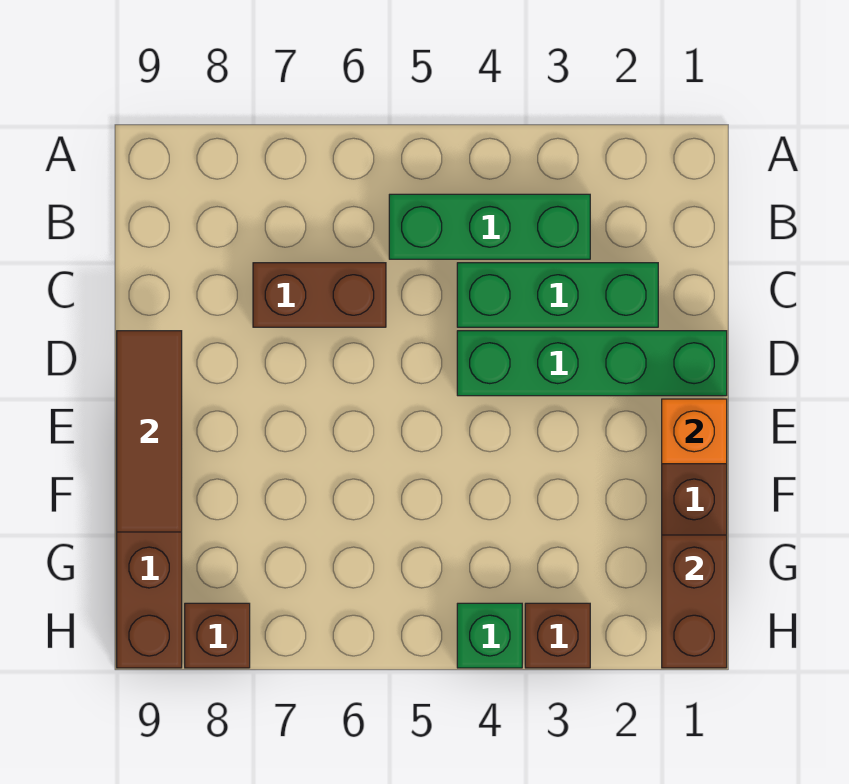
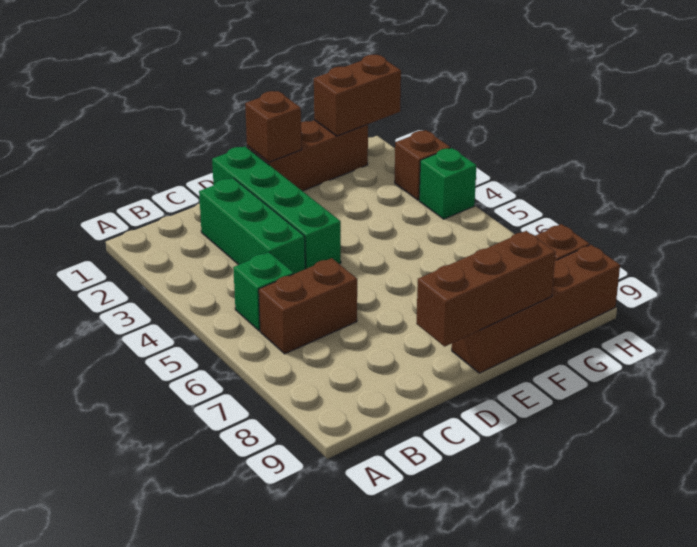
green 1x3 brick [389,194,590,259] -> green 1x1 brick [233,252,294,331]
brown 1x2 brick [253,263,386,327] -> brown 1x2 brick turned to [259,258,357,354]
brown 1x3 tile [117,331,182,532] -> brown 1x3 brick [416,231,556,346]
orange 1x1 brick [662,399,727,464] -> brown 1x1 brick [245,91,302,162]

